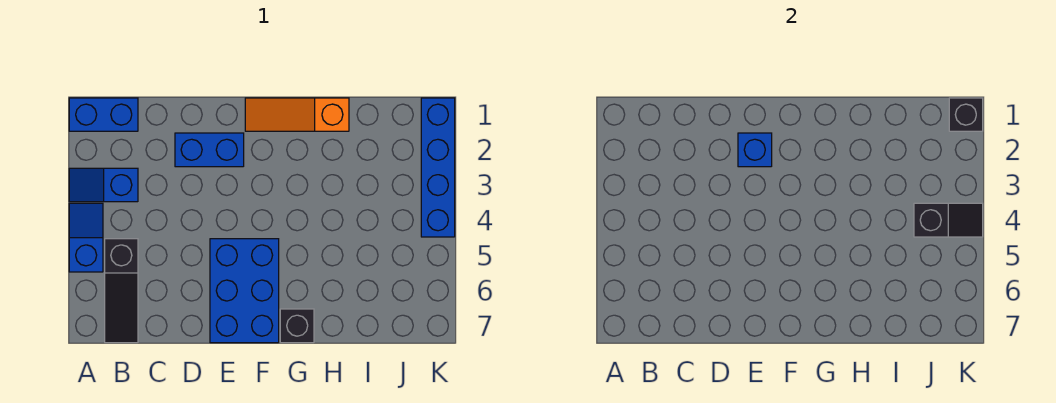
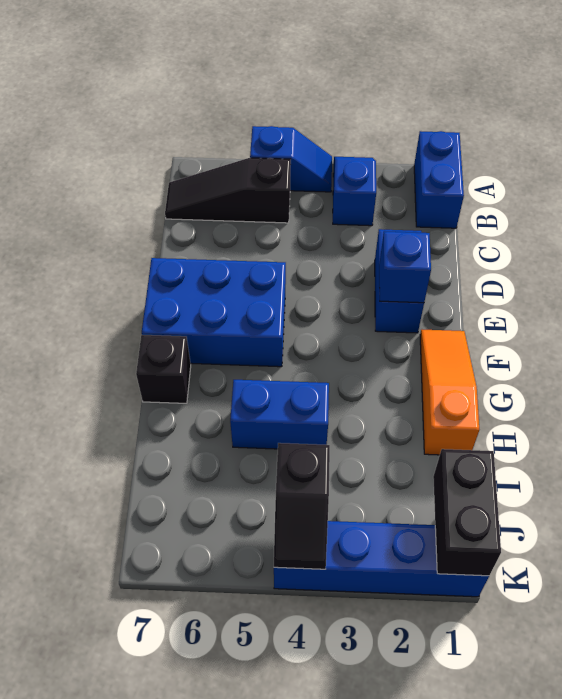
none -> blue 1x2 brick [230,380,329,449]
black 1x1 brick [949,98,983,131] -> black 1x2 brick [433,449,501,576]

